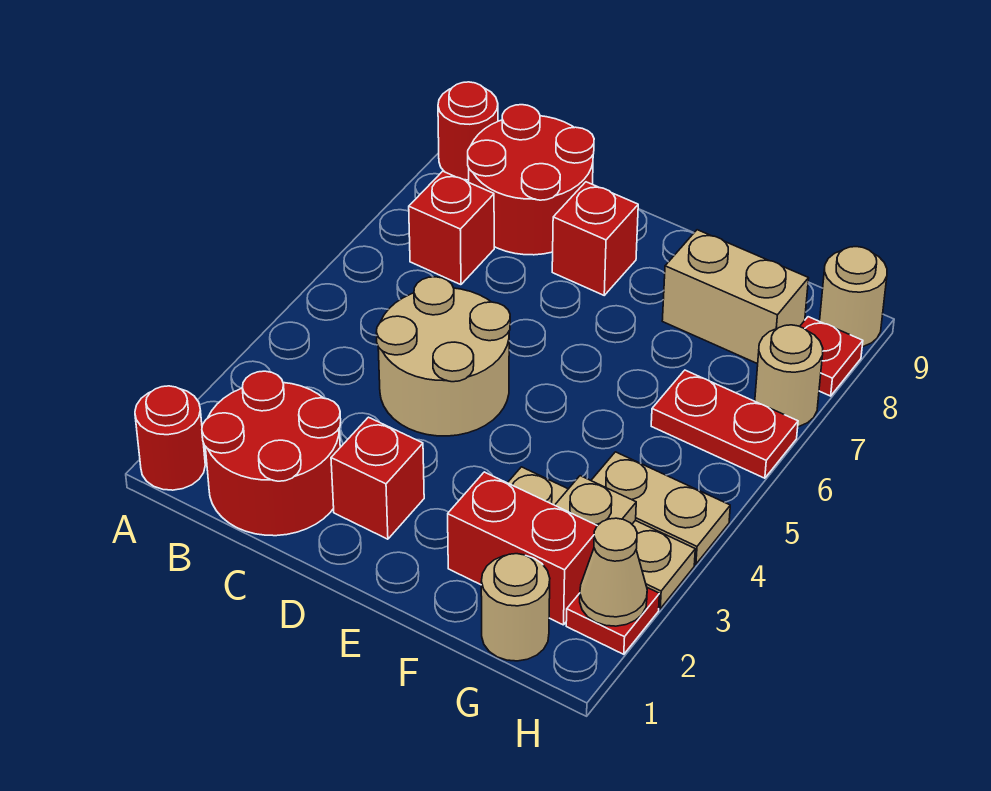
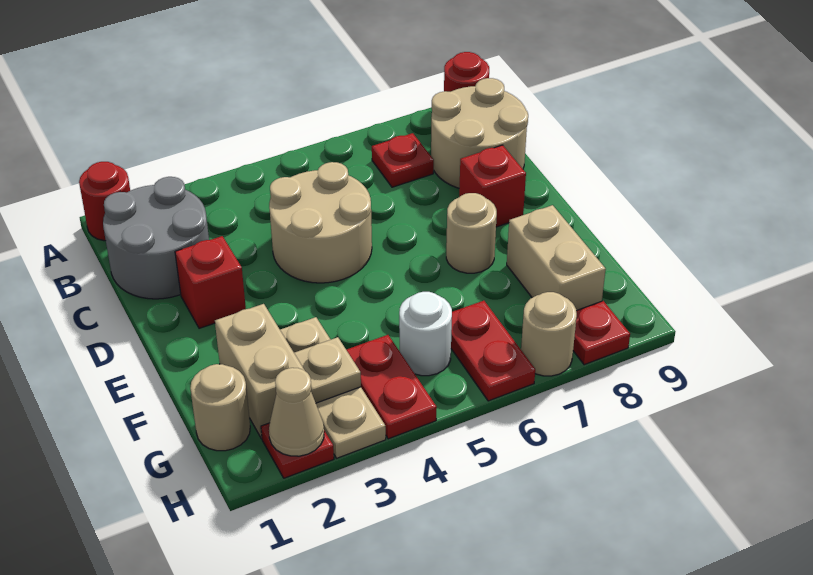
red 2x2 round brick [202,371,341,536] -> grey 2x2 round brick [103,177,209,299]
red 1x1 brick [409,171,494,285] -> red 1x1 plate [372,133,434,187]
red 2x2 round brick [468,105,594,255] -> tan 2x2 round brick [431,78,528,188]
red 1x2 brick [448,472,597,625] -> tan 1x2 brick [215,304,304,439]
tan 1x2 plate [591,452,730,564] -> red 1x2 plate [346,335,437,439]
none -> white 1x1 round brick [399,292,452,376]
tan 1x1 round brick [820,247,887,347] -> tan 1x1 round brick moved to [446,193,497,273]

